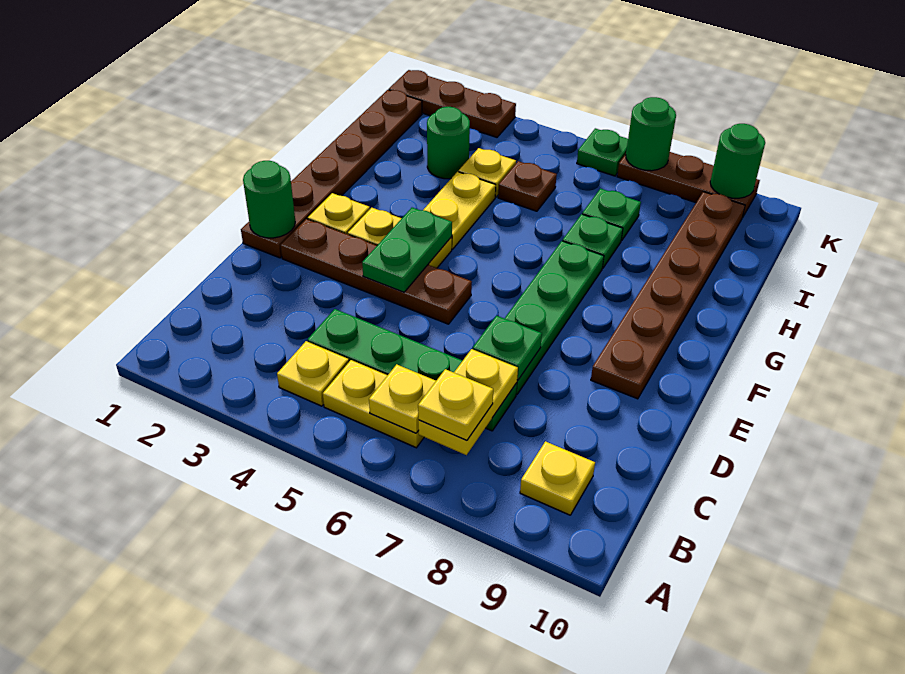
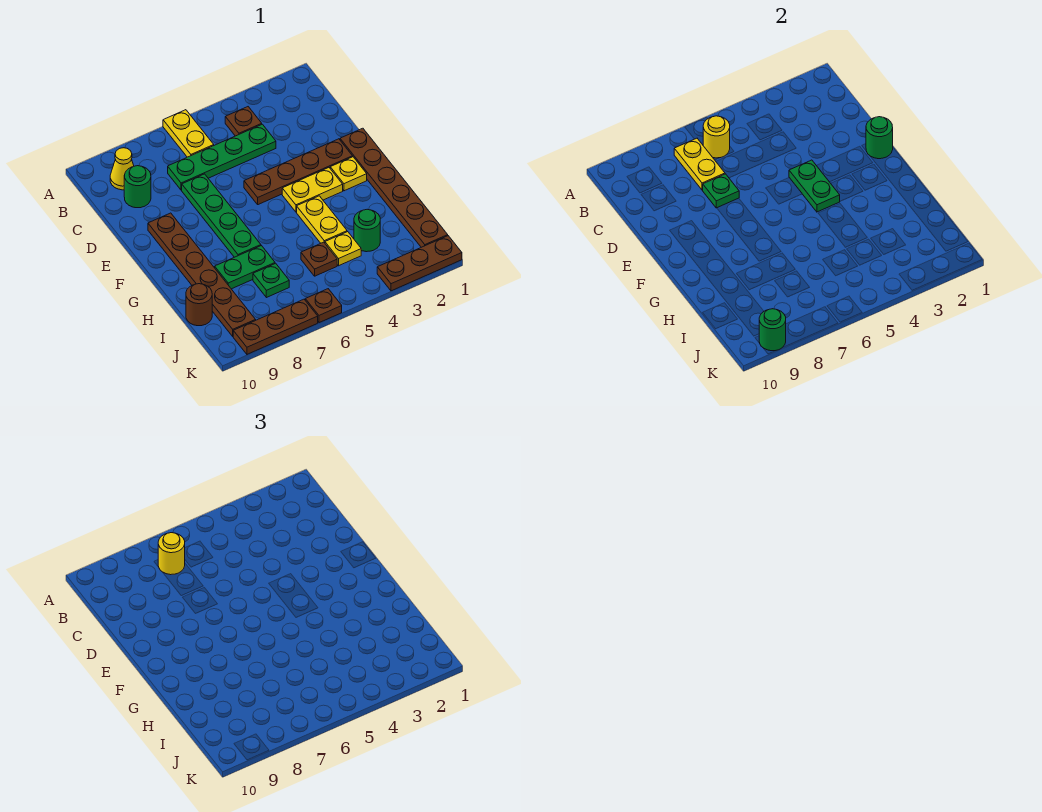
yellow 1x1 plate [277,341,349,406] -> brown 1x1 plate [225,107,262,136]
yellow 1x2 plate [323,360,424,448] -> yellow 1x2 plate turned to [163,110,214,157]
yellow 1x1 plate [369,364,436,433] -> yellow 1x1 round brick [703,116,730,158]
yellow 1x1 plate [418,369,493,440] -> yellow 1x1 round brick [158,533,185,575]
yellow 1x1 plate [520,441,595,515] -> yellow 1x1 cone [110,148,134,190]
green 1x1 plate [563,214,623,268] -> green 1x2 plate [215,246,275,289]
none -> brown 1x1 round brick [186,284,212,326]
green 1x1 plate [577,128,628,176] -> brown 1x1 plate [305,289,342,323]
green 1x1 round brick [626,97,676,171] -> green 1x1 round brick moved to [124,166,151,208]

